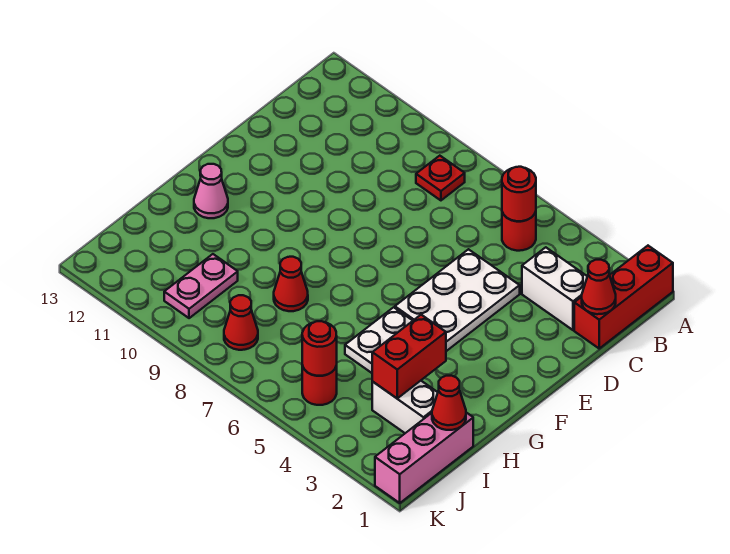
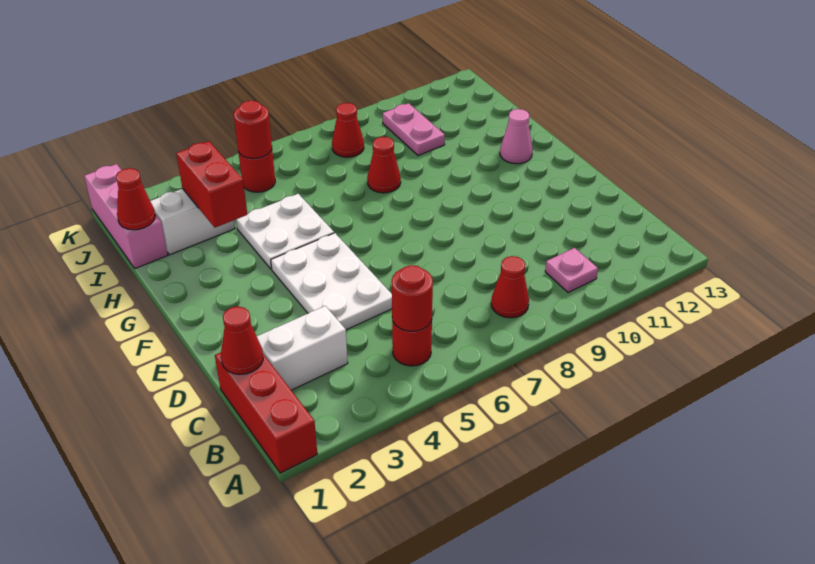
red 1x1 plate [416,156,465,200] -> red 1x1 cone [491,256,529,318]
none -> pink 1x1 plate [545,248,598,293]

